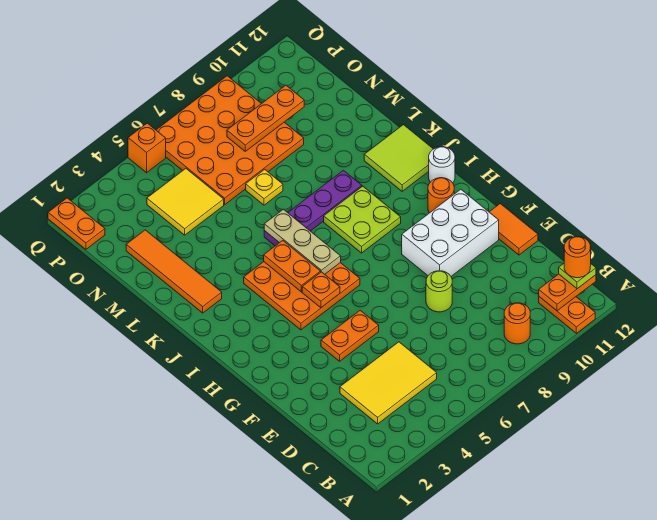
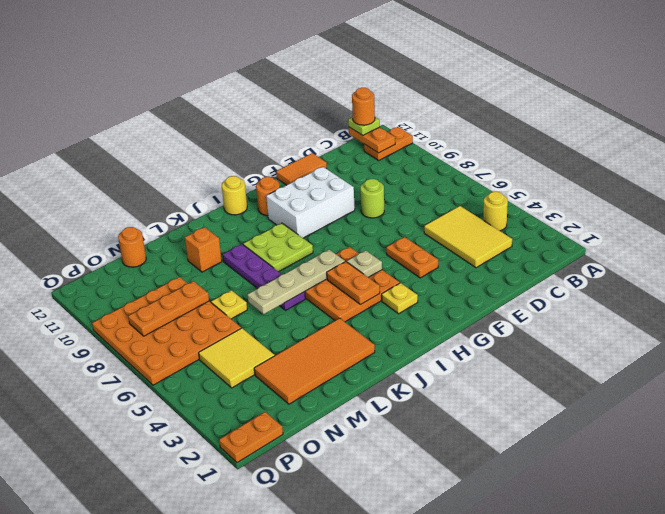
none -> yellow 1x1 round brick [483,192,508,231]
orange 1x1 round brick [504,303,530,344] -> orange 1x1 round brick moved to [118,227,146,267]
white 2x3 brick [402,189,499,276] -> white 2x3 brick turned to [266,167,355,238]
none -> yellow 1x1 plate [382,283,418,314]
orange 1x1 plate [302,272,340,308] -> tan 1x1 plate [347,250,382,277]
orange 1x2 plate [264,240,321,292] -> orange 1x2 plate turned to [327,262,380,304]
tan 1x3 plate [264,209,341,274] -> tan 1x4 plate [248,250,345,314]
white 1x1 round brick [429,147,455,183] -> yellow 1x1 round brick [222,176,247,215]
lime 2x2 tile [364,125,433,191] -> none
orange 1x4 tile [126,230,222,313] -> orange 2x4 tile [254,318,375,404]
orange 1x3 plate [227,85,304,151] -> orange 1x3 plate turned to [128,281,209,336]
orange 1x1 brick [128,123,166,173] -> orange 1x1 brick moved to [185,227,222,272]

